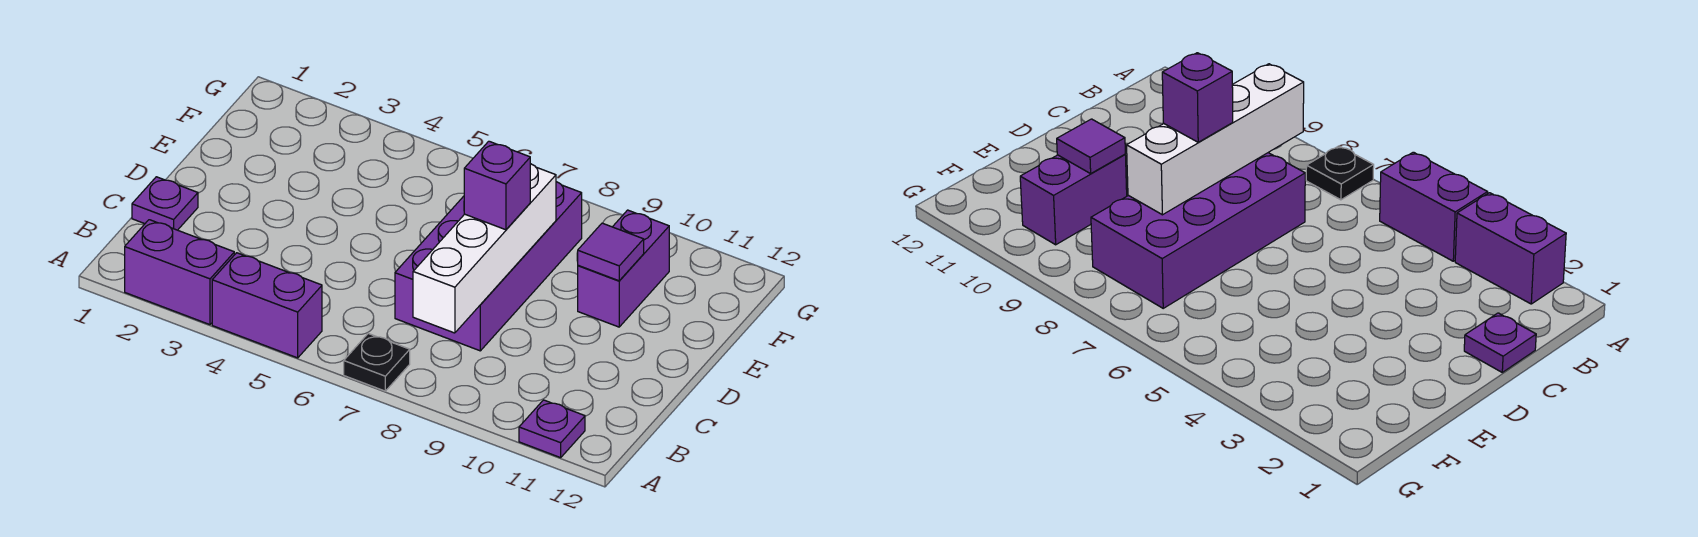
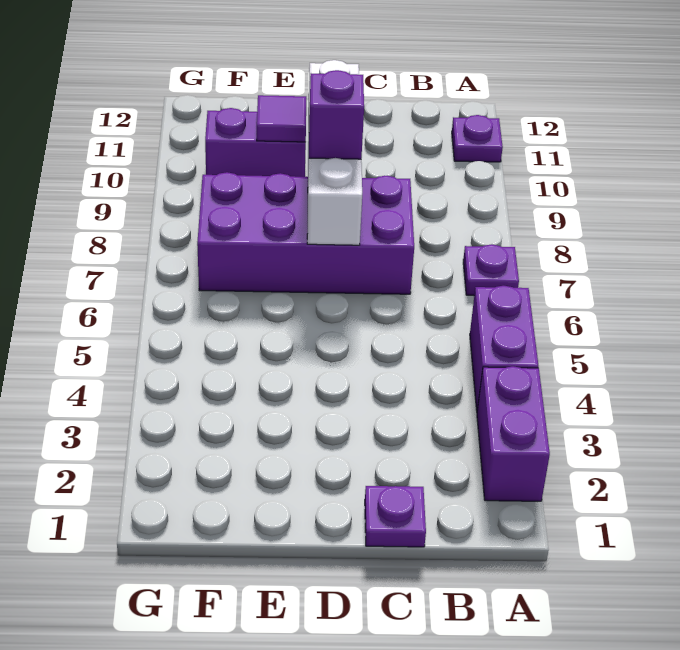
black 1x1 plate [344,334,410,391] -> purple 1x1 plate [463,244,519,295]
white 1x4 brick [413,164,556,333] -> white 1x4 brick turned to [307,60,362,245]

